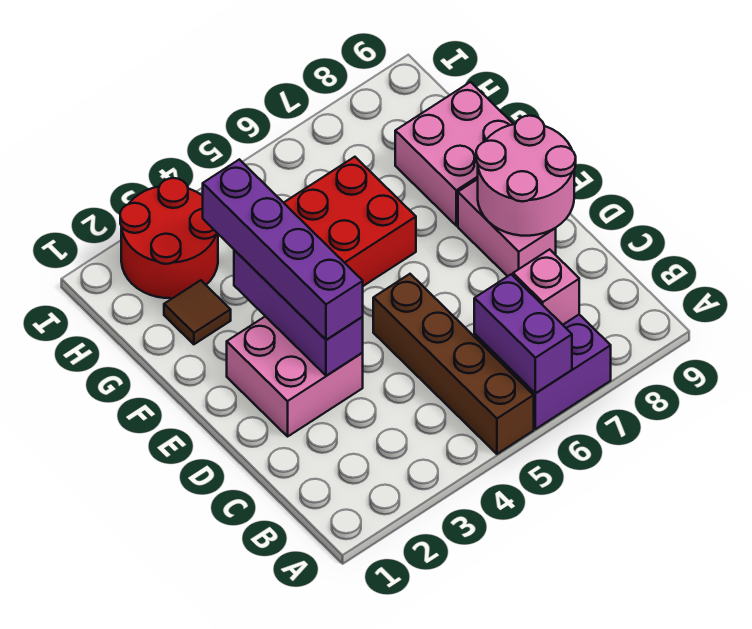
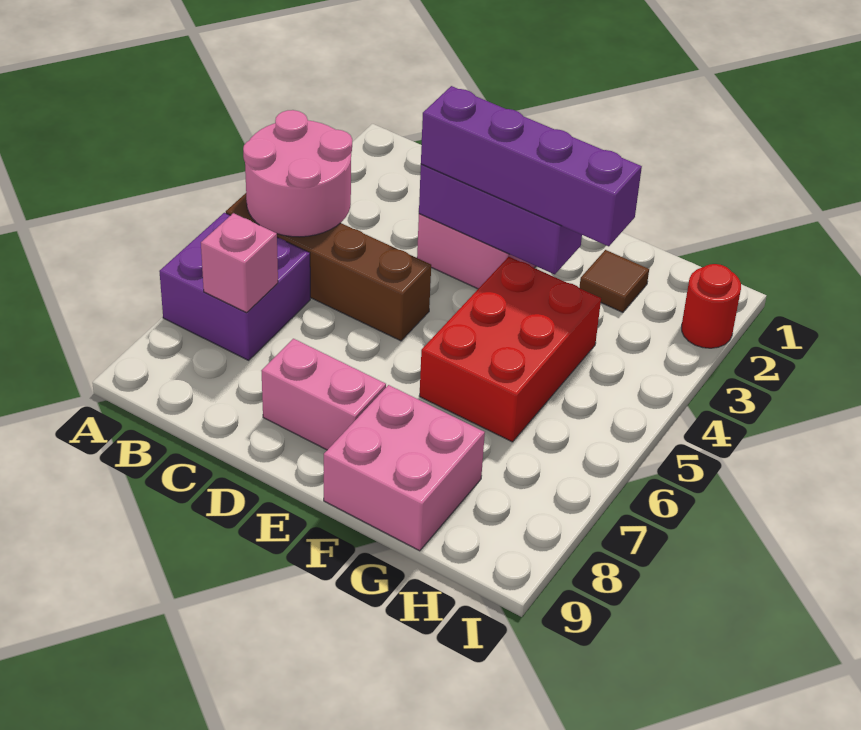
purple 1x2 brick [474,275,572,393] -> none
pink 2x2 round brick [476,116,576,236] -> pink 2x2 round brick moved to [243,110,352,237]
red 2x2 round brick [120,178,218,298] -> red 1x1 round brick [682,264,741,348]

